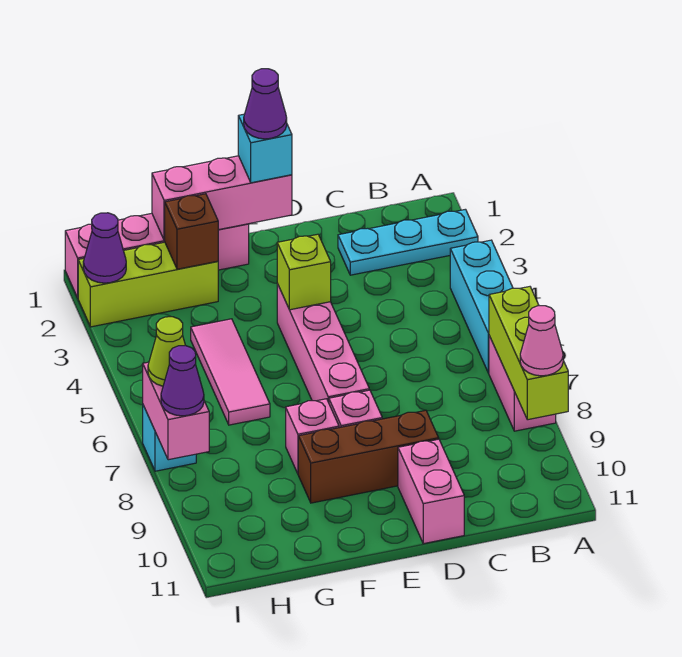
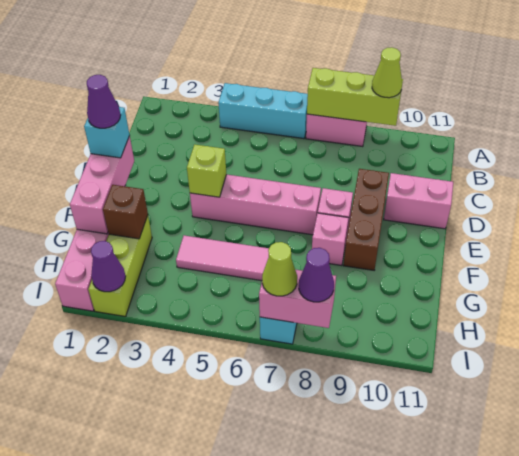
cyan 1x3 plate [338,209,478,275] -> none
pink 1x1 cone [520,306,563,376] -> lime 1x1 cone [372,47,402,98]

